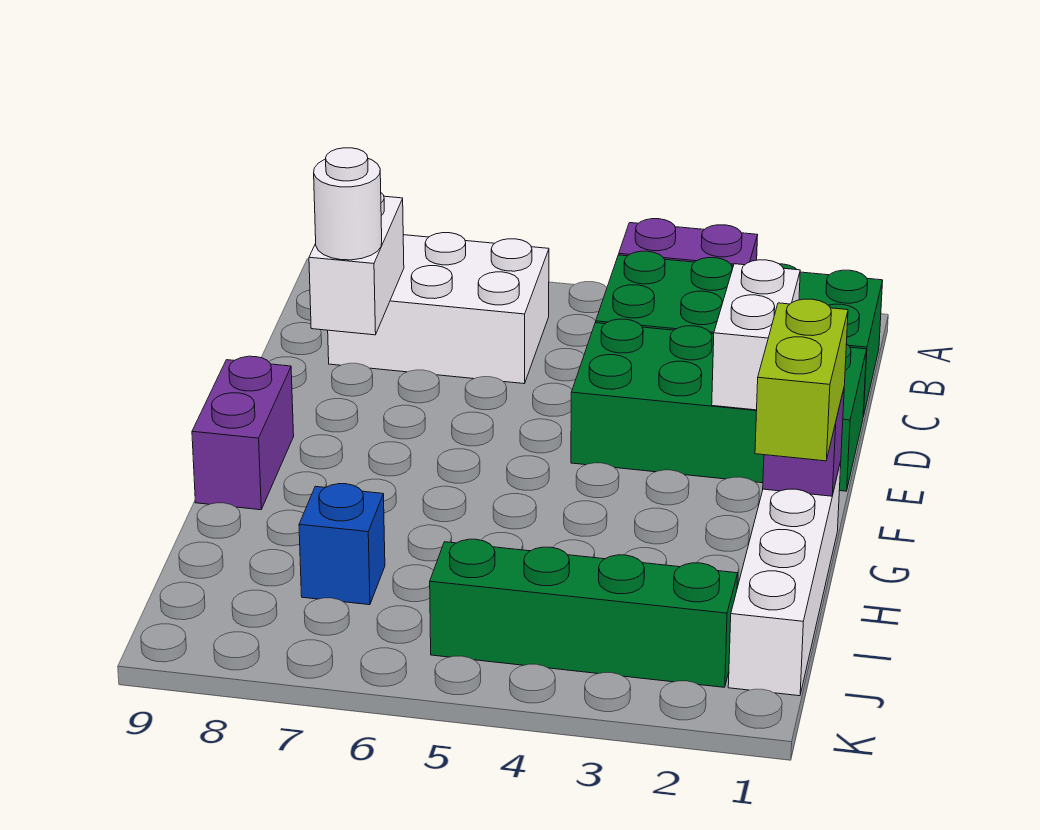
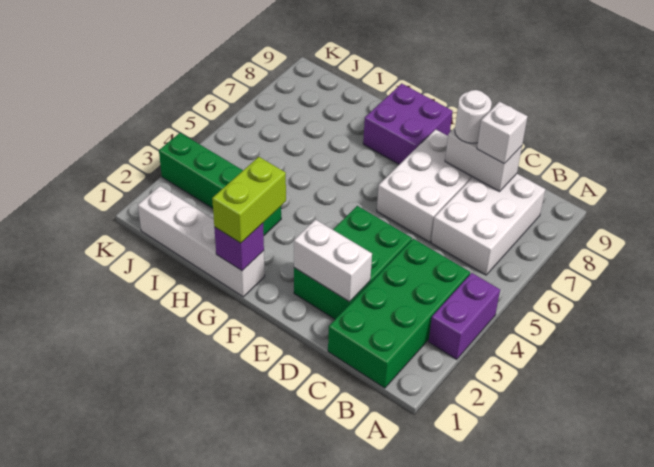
none -> white 1x1 brick [477,102,528,164]
green 2x4 brick [571,319,867,491] -> green 2x3 brick [294,206,412,319]
none -> white 2x3 brick [377,129,472,242]
purple 1x2 brick [192,356,294,510] -> purple 2x2 brick [363,84,453,164]
lime 1x2 brick [755,299,848,461] -> lime 1x2 brick turned to [212,157,286,243]
blue 1x1 brick [299,484,385,605] -> none
green 1x4 brick [430,539,738,687] -> green 1x4 brick turned to [159,133,281,235]

